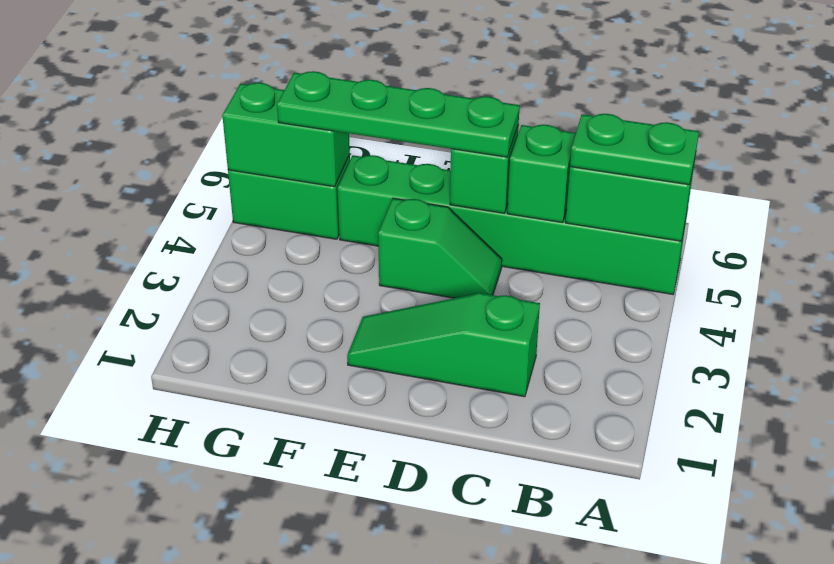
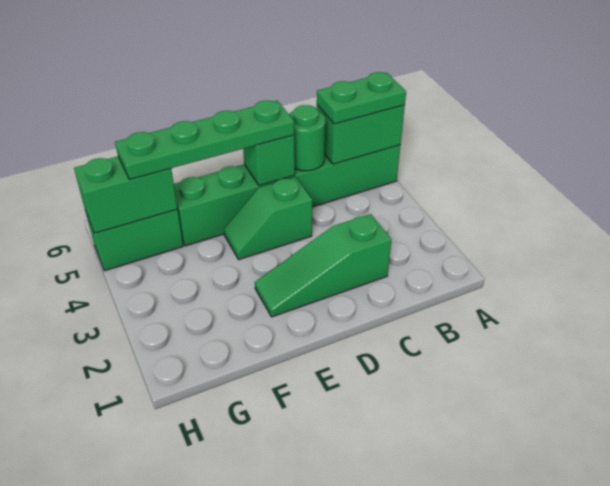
green 1x1 brick [507,125,576,223] -> green 1x1 round brick [289,105,325,171]
green 1x2 slope [378,198,502,298] -> green 1x2 slope turned to [224,177,312,260]

